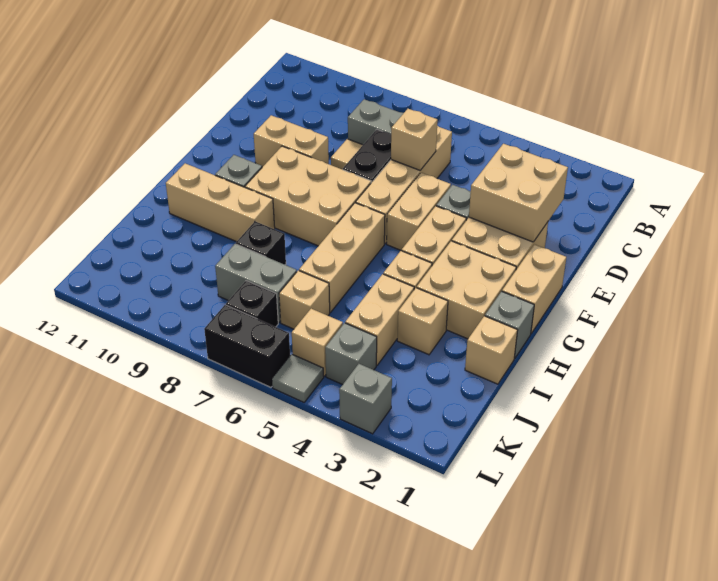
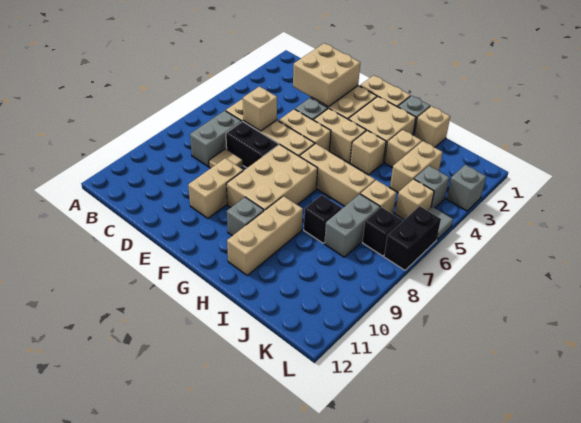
tan 1x2 brick [345,274,414,365] -> tan 1x2 brick turned to [390,141,443,192]

